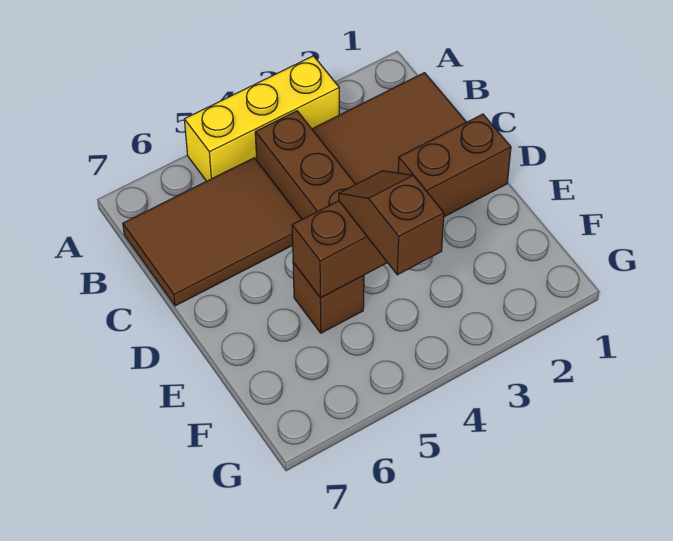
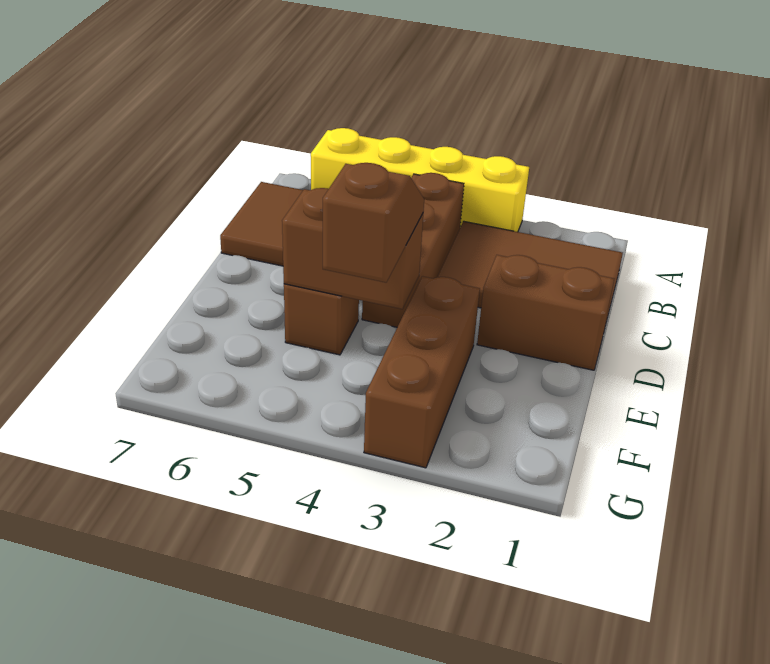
yellow 1x3 brick [184,56,339,181] -> yellow 1x4 brick [311,128,529,232]
none -> brown 1x3 brick [364,276,480,468]

